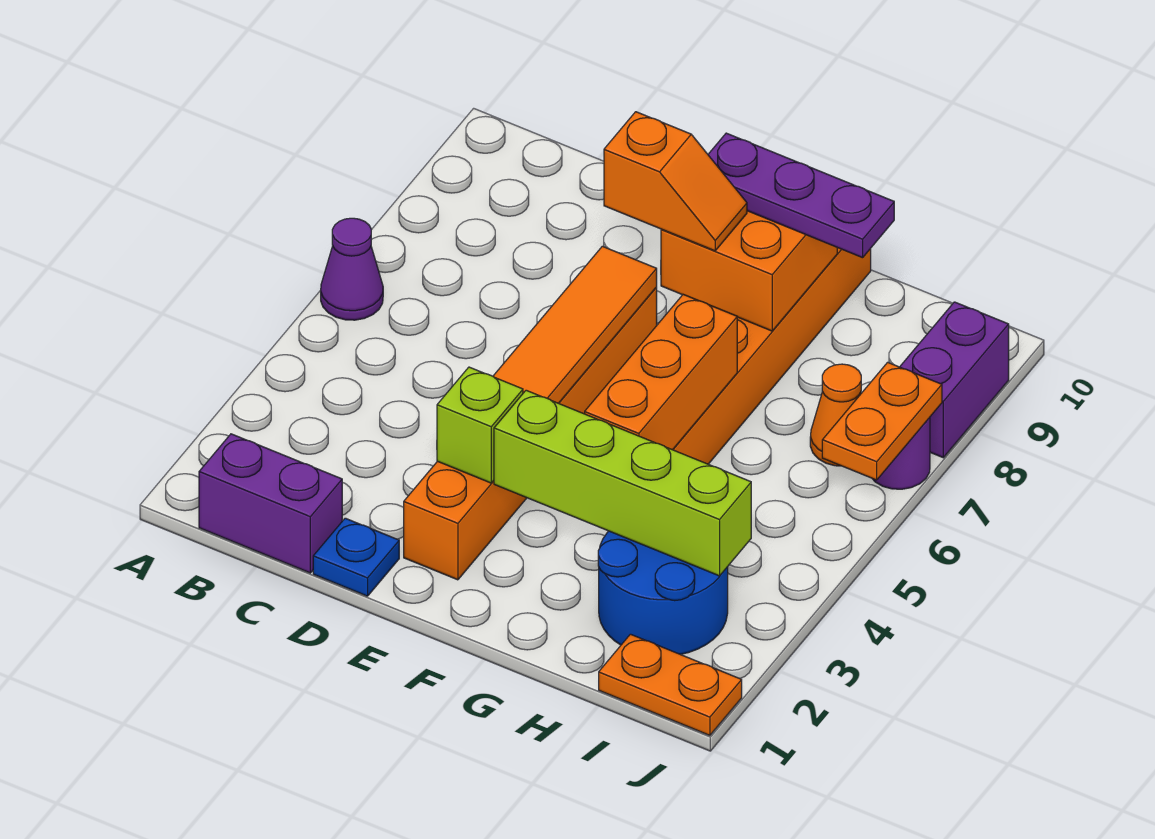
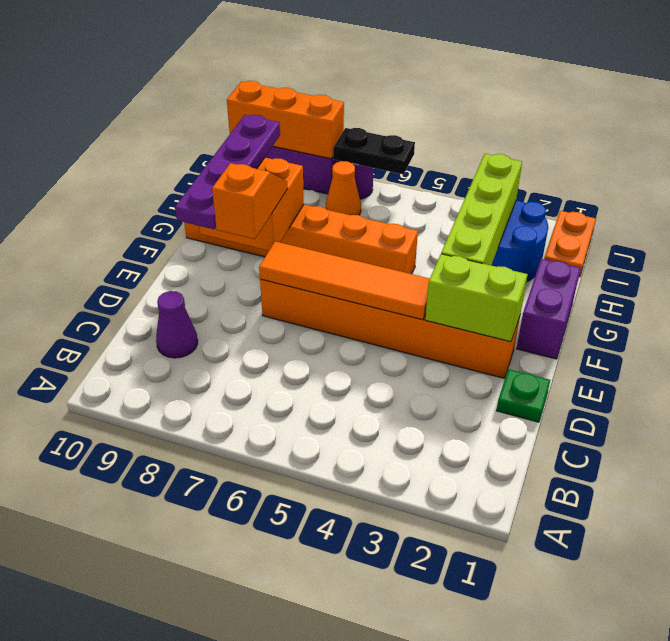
purple 1x1 cone [321,218,383,320] -> purple 1x1 cone moved to [156,291,198,358]
purple 1x2 brick [199,434,342,573] -> purple 1x2 brick moved to [517,259,581,359]
blue 1x1 plate [313,518,399,596] -> green 1x1 plate [496,369,550,422]
lime 1x1 brick [437,367,523,483] -> lime 1x2 brick [425,254,528,342]
purple 1x3 plate [708,133,894,258] -> purple 1x4 plate [175,115,280,229]
orange 1x3 brick [585,295,737,450] -> orange 1x3 brick moved to [227,81,344,159]
orange 1x2 plate [822,362,942,480] -> black 1x2 plate [333,128,415,174]

